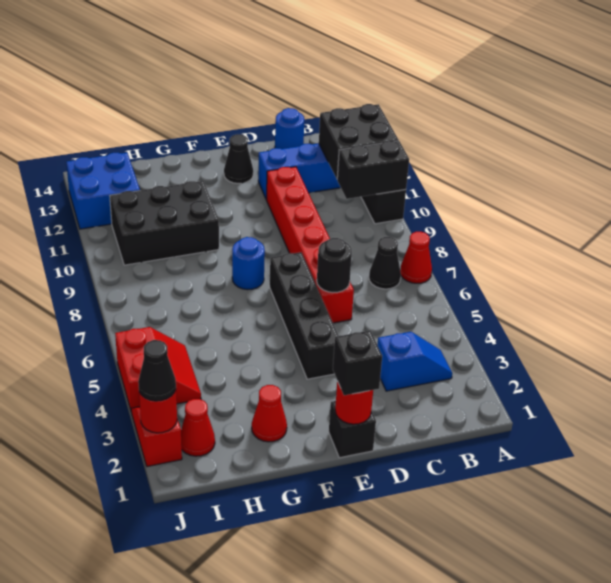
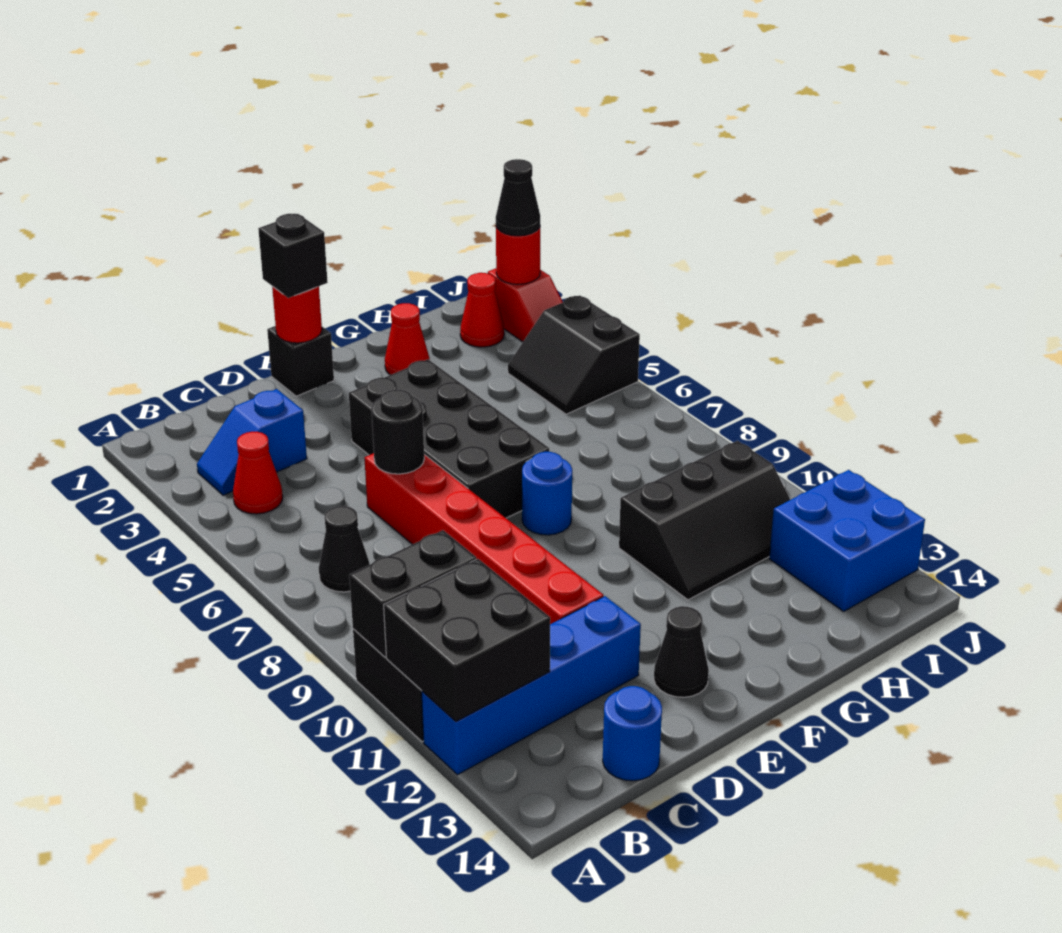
red 1x1 cone [400,232,432,283] -> red 1x1 cone moved to [233,432,283,514]
black 1x4 brick [270,252,338,379] -> black 2x4 brick [349,359,549,518]
black 2x3 brick [110,181,219,265] -> black 2x3 slope [619,441,790,600]
red 2x2 slope [115,327,201,412] -> black 2x2 slope [508,296,640,414]

